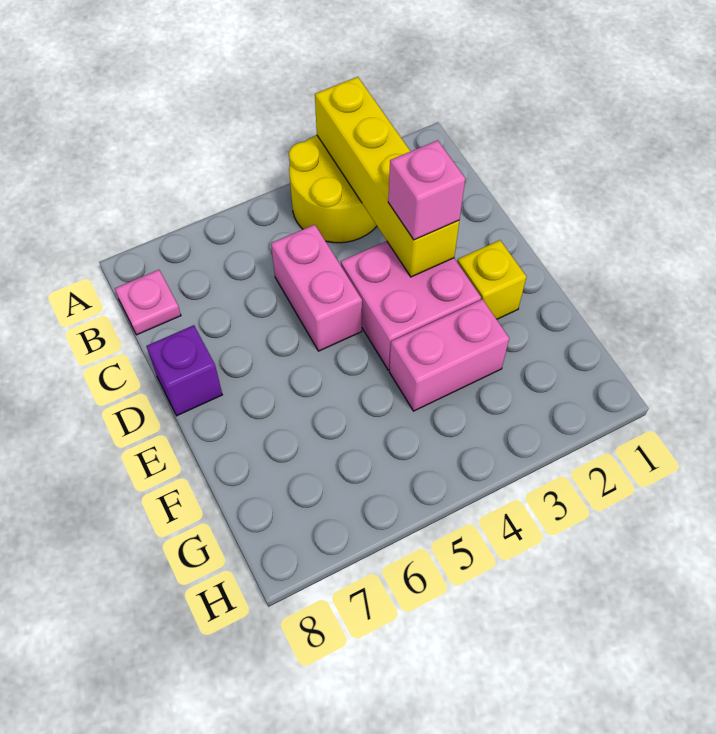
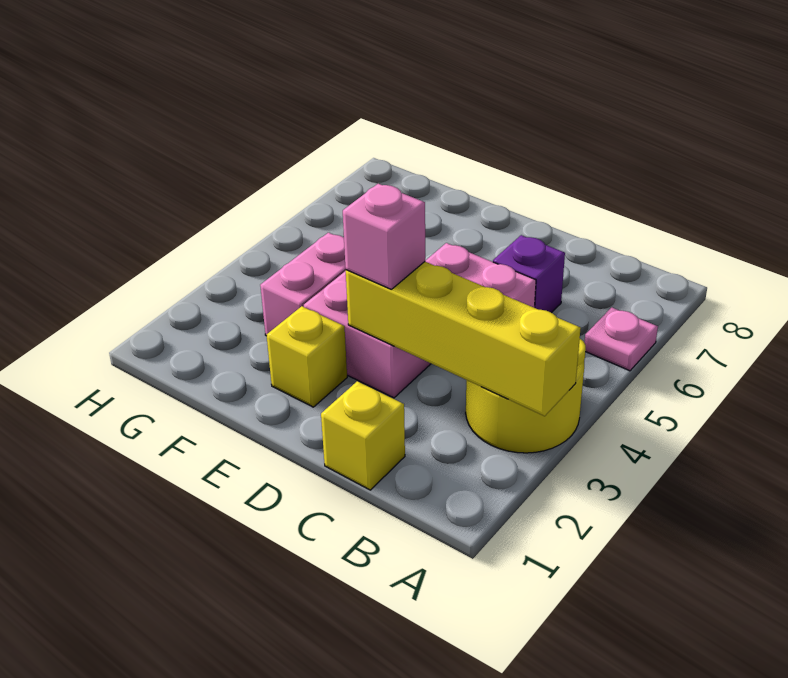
pink 1x1 plate [115,270,181,335] -> pink 1x1 plate moved to [584,307,658,371]
none -> yellow 1x1 brick [321,381,405,490]
purple 1x1 brick [146,325,222,416] -> purple 1x1 brick moved to [493,235,565,313]

